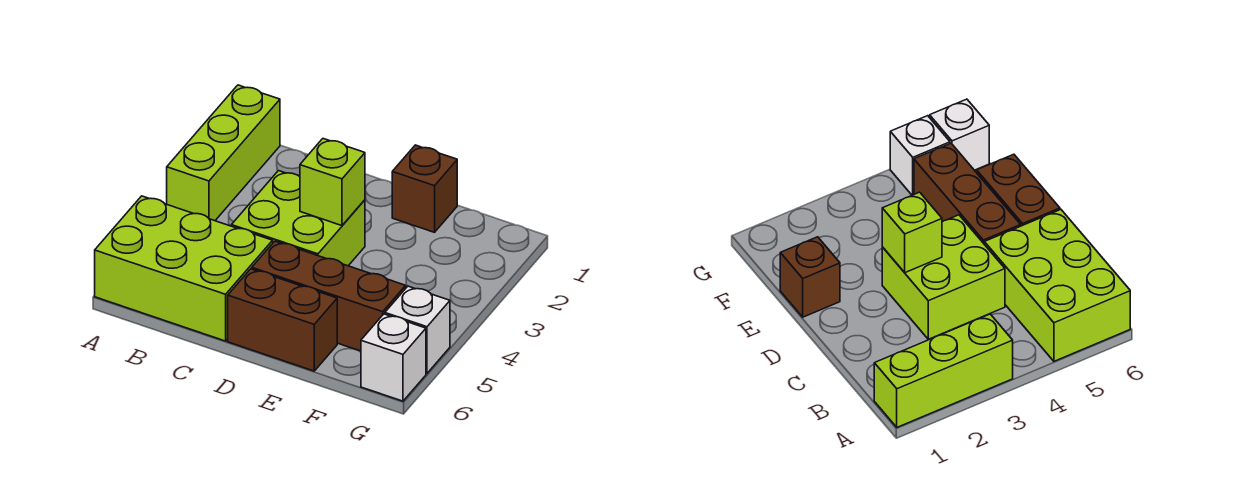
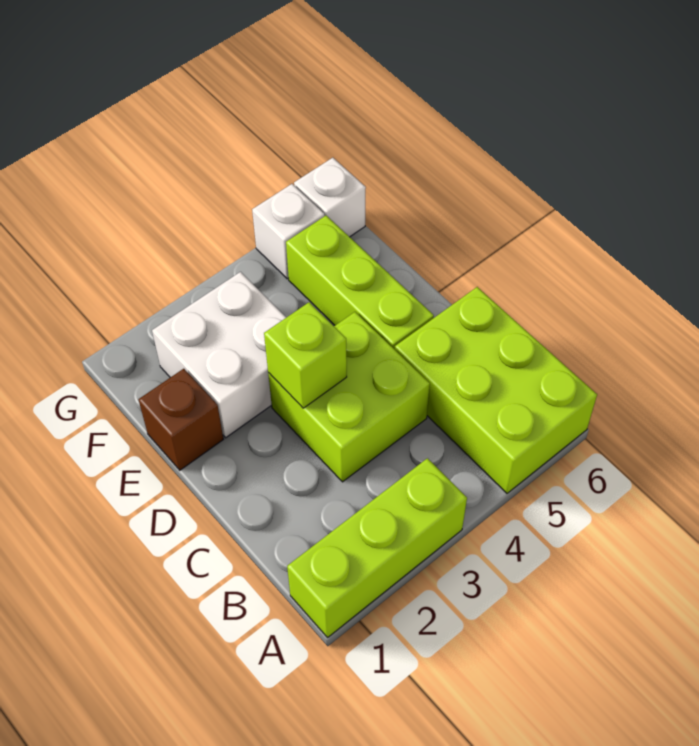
brown 1x3 brick [252,241,406,351] -> lime 1x3 brick [286,216,434,349]
brown 1x2 brick [228,269,337,371] -> none
none -> white 2x2 brick [152,272,286,438]

